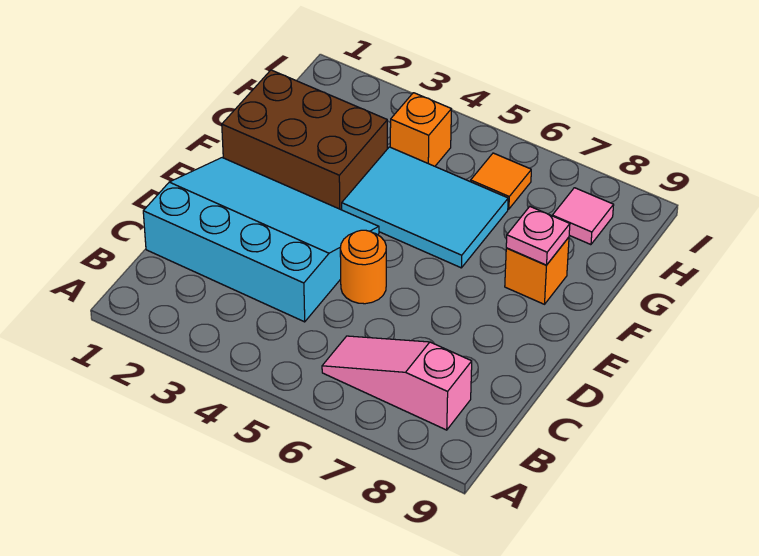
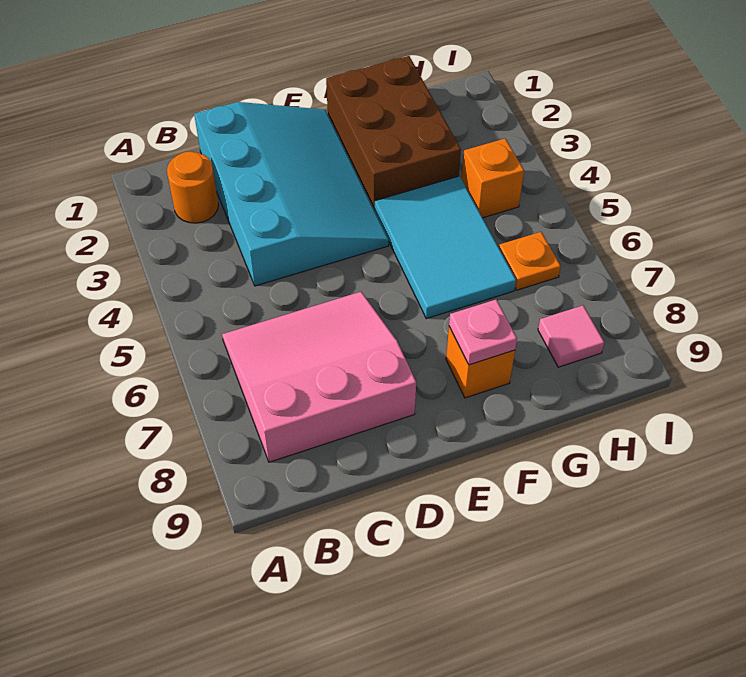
pink 1x3 slope [322,336,472,430] -> pink 3x3 slope [222,292,416,462]
orange 1x1 round brick [340,230,386,304] -> orange 1x1 round brick moved to [167,152,218,223]
orange 1x1 tile [471,153,531,209] -> orange 1x1 plate [499,232,561,290]

